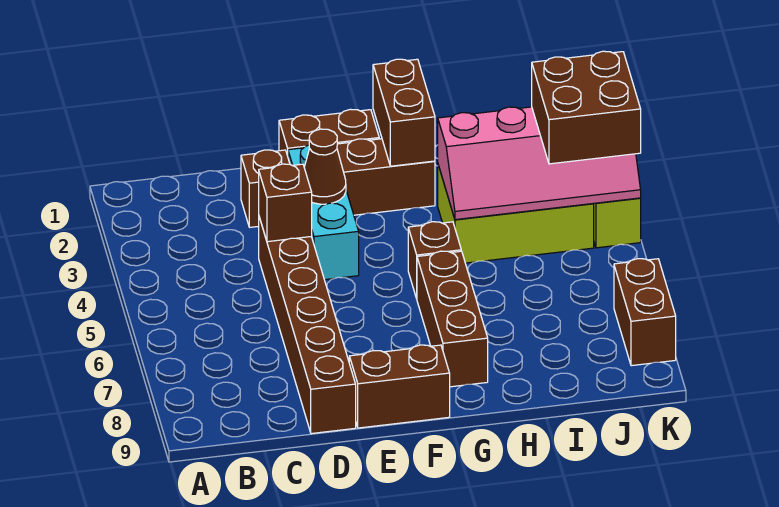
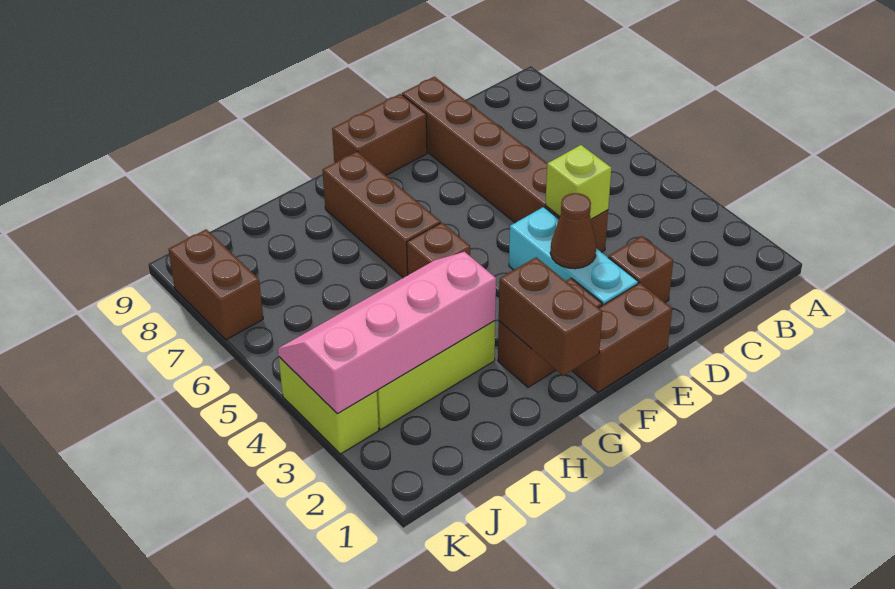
brown 1x1 brick [259,164,312,242] -> lime 1x1 brick [545,145,611,219]
brown 2x2 brick [532,51,641,164] -> none

